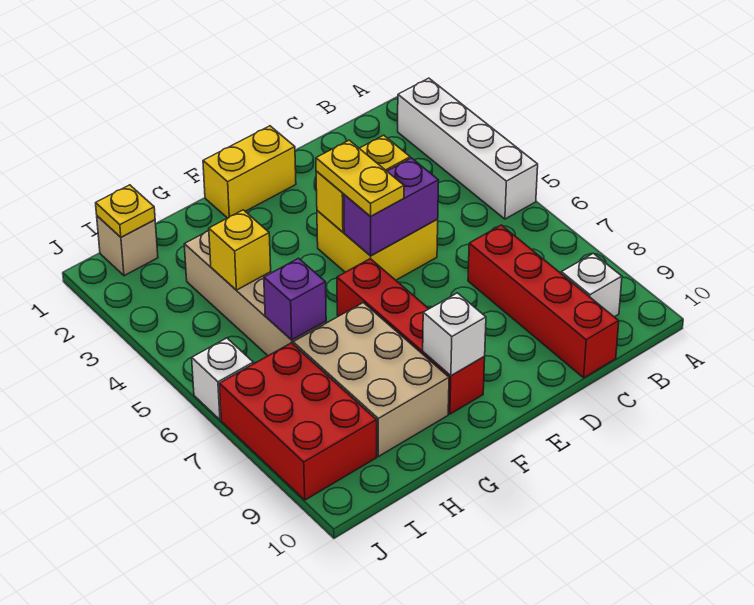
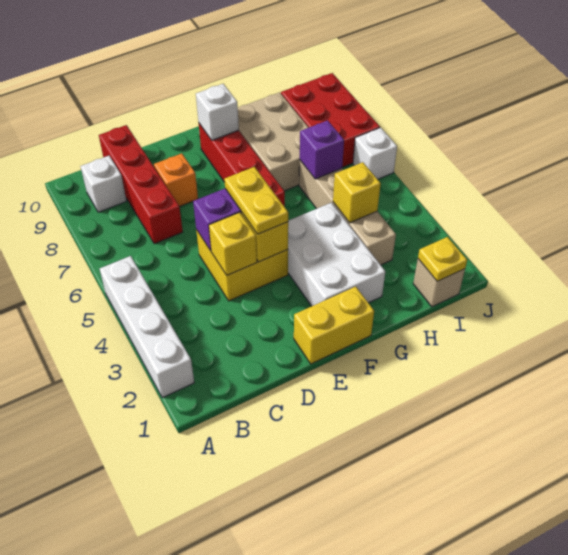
none -> orange 1x1 brick [154,153,198,207]
none -> white 2x3 brick [288,203,385,306]

